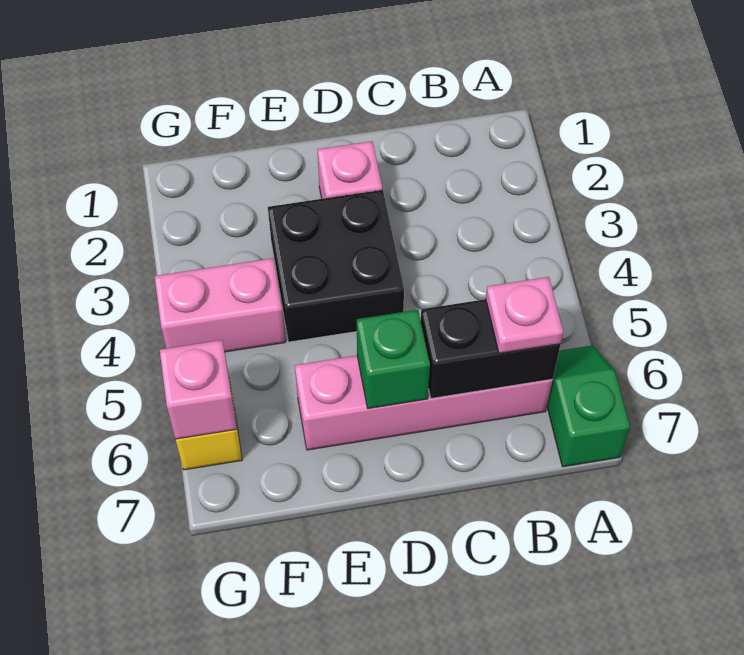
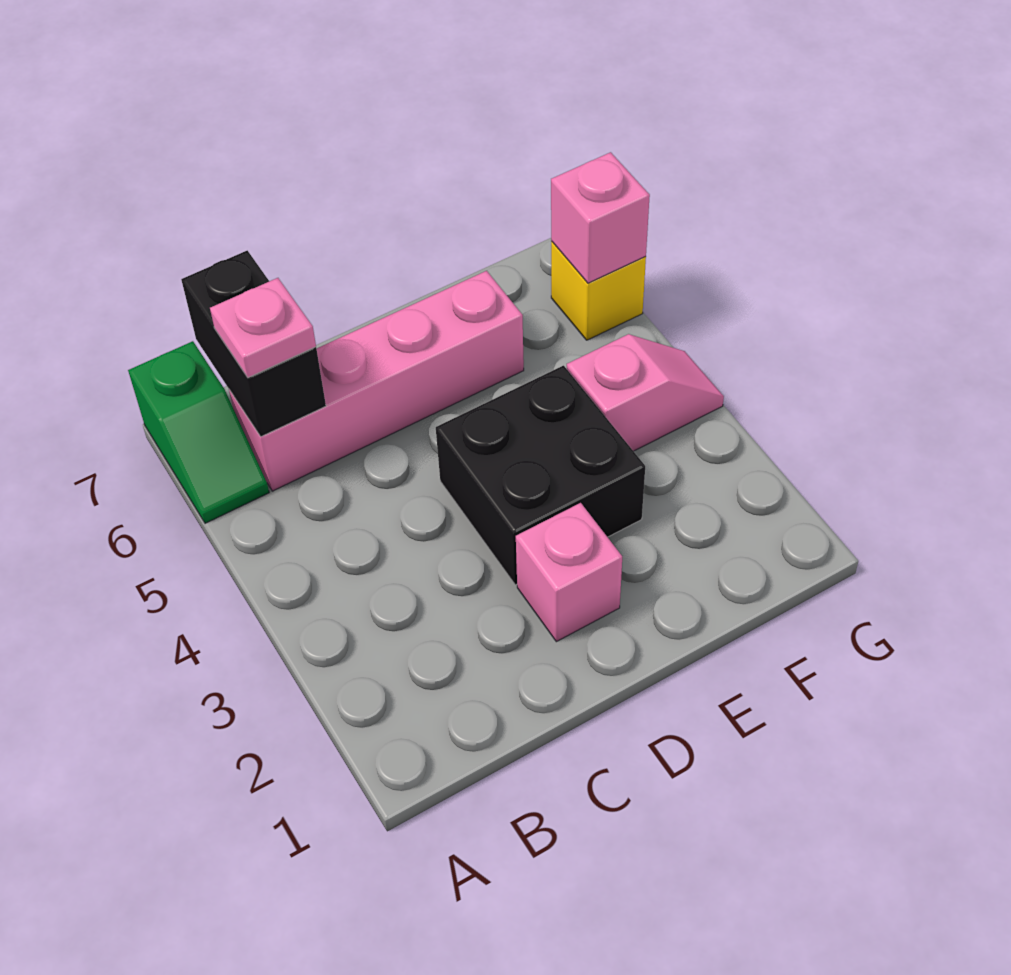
black 1x2 brick [421,299,561,399] -> black 1x2 brick turned to [181,251,326,437]
green 1x1 brick [357,310,430,409] -> none
pink 1x2 brick [155,258,285,352] -> pink 1x2 slope [567,334,724,451]

